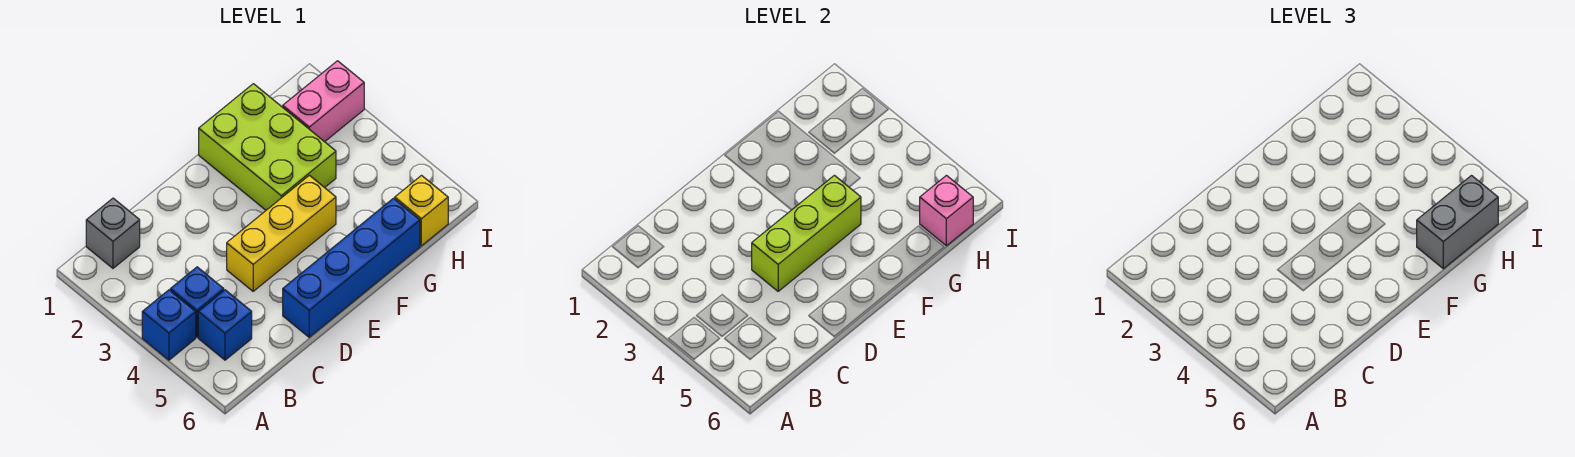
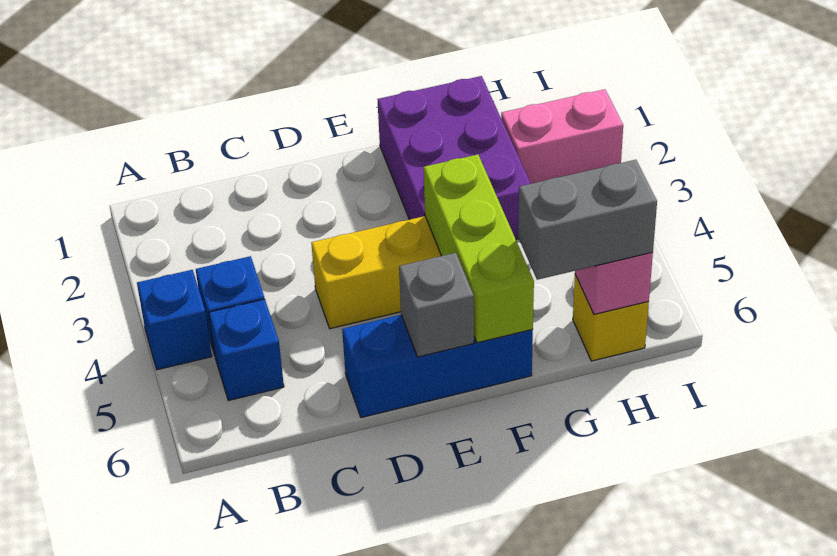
grey 1x1 brick [86,198,140,268] -> grey 1x1 brick moved to [399,253,474,357]
lime 1x3 brick [752,175,861,291] -> lime 1x3 brick turned to [424,154,534,343]
blue 1x4 brick [283,198,420,337] -> blue 1x3 brick [342,315,533,418]
lime 2x3 brick [199,84,336,210] -> purple 2x3 brick [378,76,531,239]

